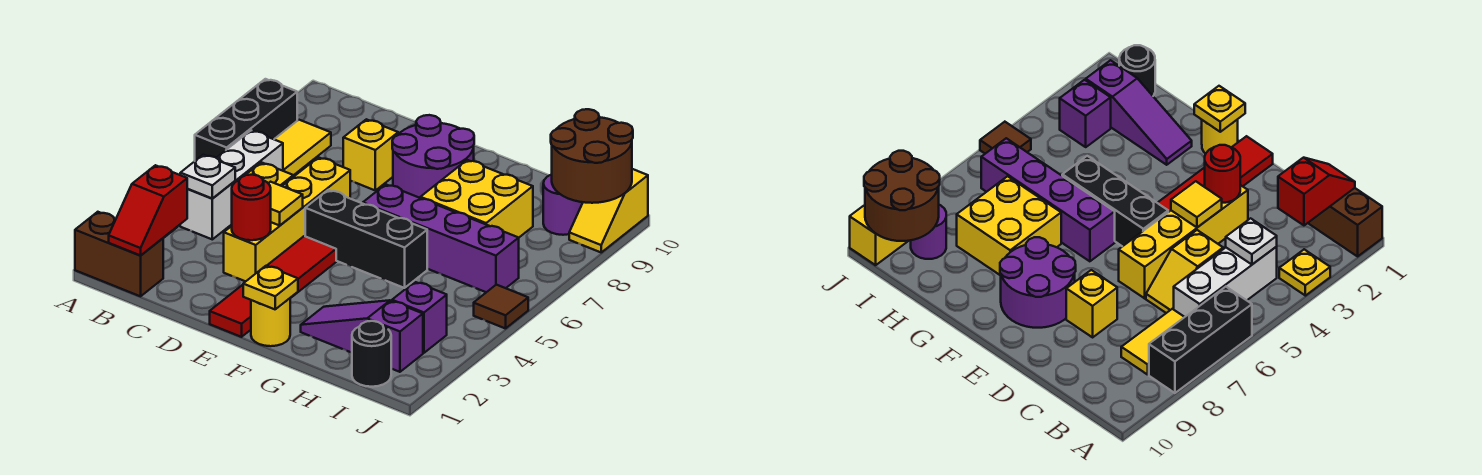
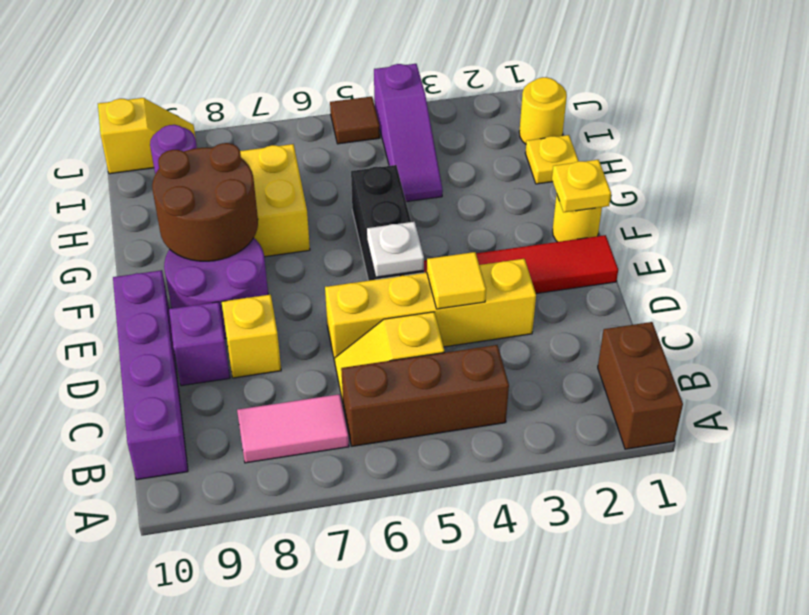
yellow 1x1 plate [1279,249,1330,296] -> yellow 1x1 plate moved to [525,135,578,184]
black 1x3 brick [195,79,297,161] -> none
red 1x2 slope [109,165,187,255] -> none
white 1x3 brick [180,130,283,239] -> brown 1x3 brick [341,345,509,446]
white 1x1 plate [180,155,235,199] -> white 1x1 plate moved to [367,222,424,277]
yellow 1x2 tile [274,120,331,175] -> pink 1x2 tile [237,394,349,463]
red 1x1 round brick [232,175,271,240] -> none
purple 1x4 brick [363,184,519,292] -> purple 1x4 brick moved to [113,270,188,480]
purple 1x3 slope [301,300,423,372] -> purple 1x3 slope moved to [374,64,443,202]
black 1x1 round brick [352,321,391,387] -> yellow 1x1 round brick [519,77,567,144]
purple 1x1 brick [392,282,447,353] -> purple 1x1 brick moved to [169,302,230,386]
brown 2x2 round brick [551,109,633,203] -> brown 2x2 round brick moved to [152,143,258,261]

